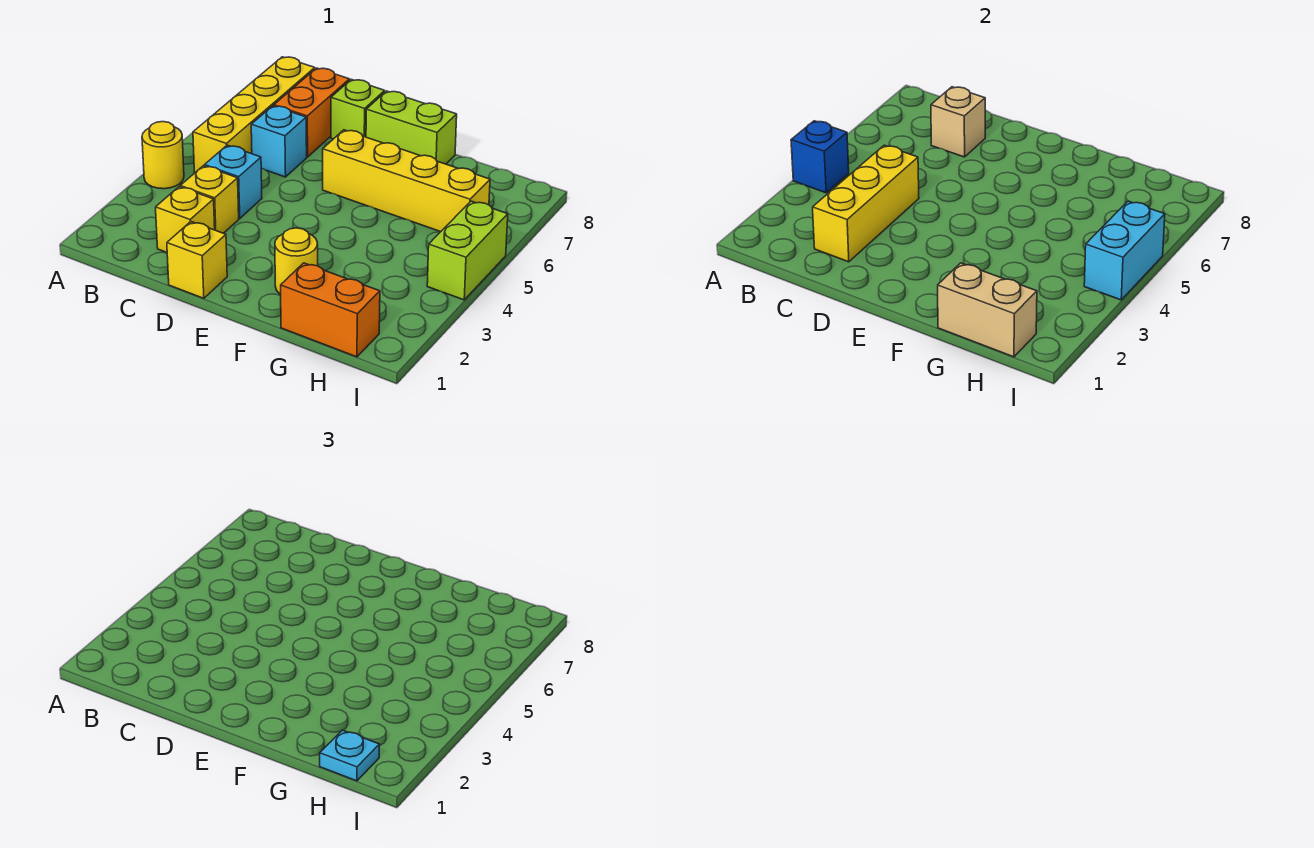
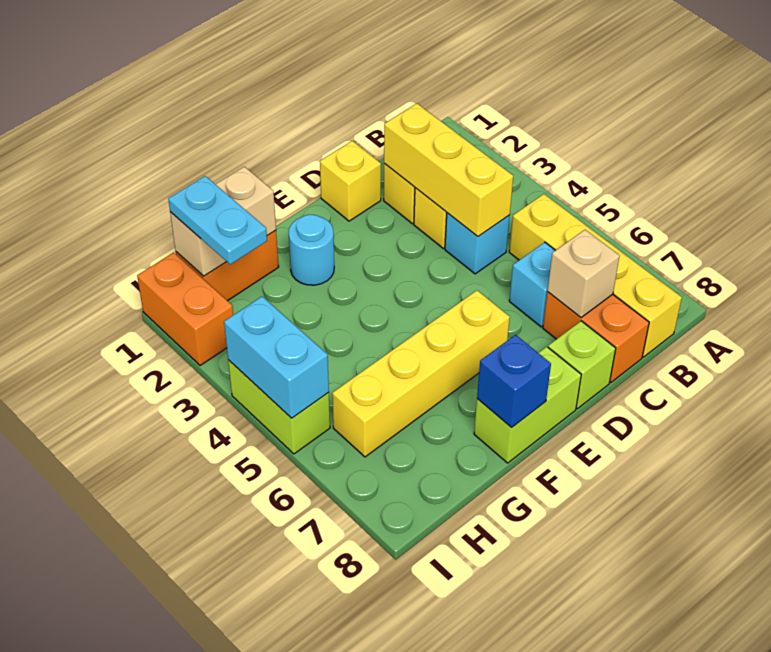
yellow 1x1 round brick [142,122,184,189] -> none
blue 1x1 brick [791,121,849,193] -> blue 1x1 brick moved to [477,335,551,428]
yellow 1x1 round brick [275,228,318,295] -> cyan 1x1 round brick [289,215,334,285]
cyan 1x1 plate [320,730,380,781] -> cyan 1x2 plate [168,176,267,264]
none -> orange 1x2 brick [137,253,233,366]

